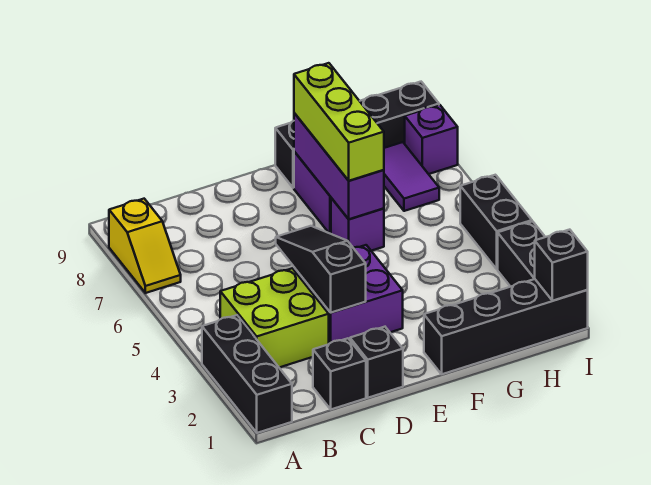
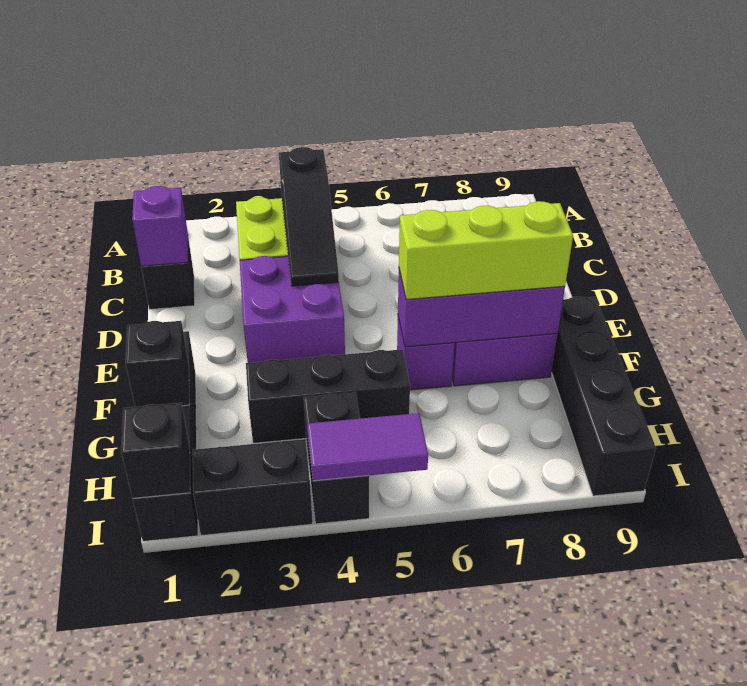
black 1x3 brick [202,315,292,433] -> black 1x3 brick moved to [246,349,410,443]
yellow 1x2 slope [109,199,181,293] -> none
black 1x1 brick [350,327,403,398] -> black 1x1 brick moved to [125,321,189,407]
black 1x3 slope [276,226,366,313] -> black 1x3 slope turned to [279,147,339,286]
purple 1x2 tile [384,142,439,211] -> purple 1x2 tile moved to [307,413,428,481]
black 1x2 brick [460,175,532,269] -> black 1x2 brick turned to [304,392,369,524]
purple 1x1 brick [405,105,458,174] -> purple 1x1 brick moved to [132,186,188,266]

